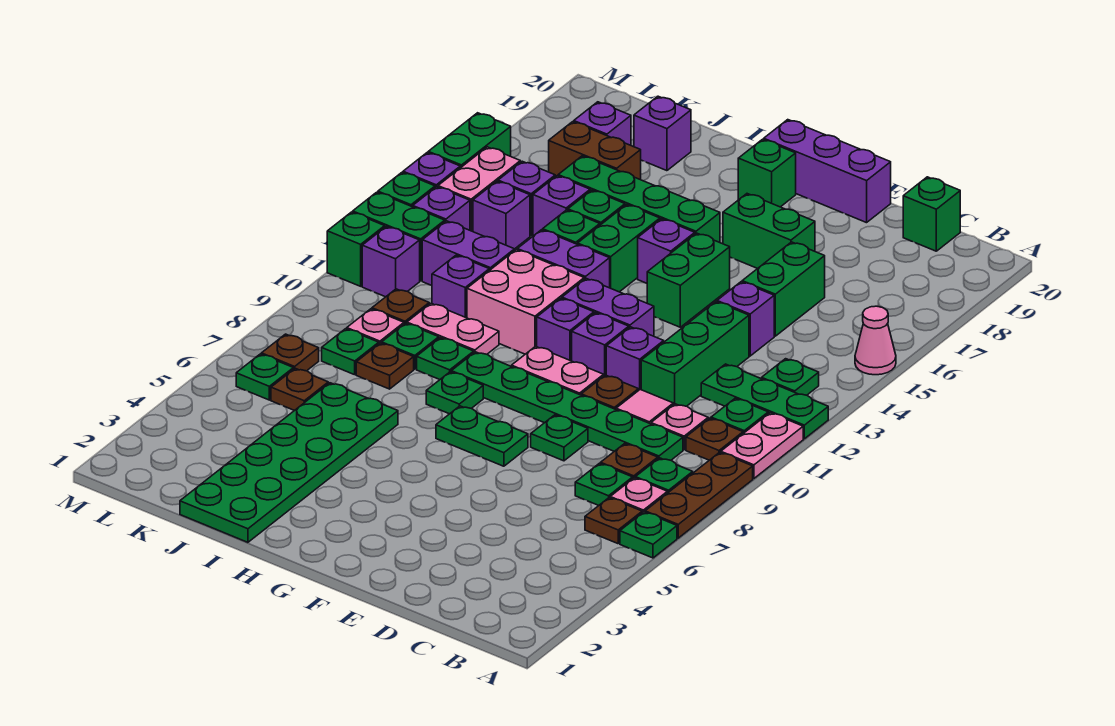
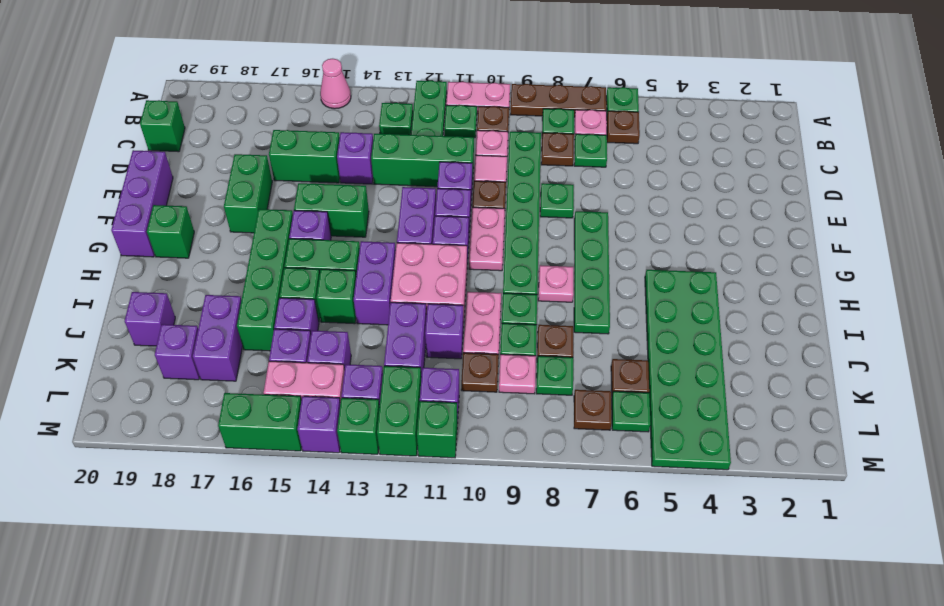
green 1x2 plate [436,406,528,466] -> green 1x4 plate [574,211,610,334]
green 1x1 plate [426,372,483,414] -> pink 1x1 plate [538,265,573,302]
green 2x6 plate [180,383,398,542] -> green 2x6 plate turned to [645,270,731,470]
brown 1x2 brick [549,122,641,180] -> purple 1x2 brick [193,295,243,381]

